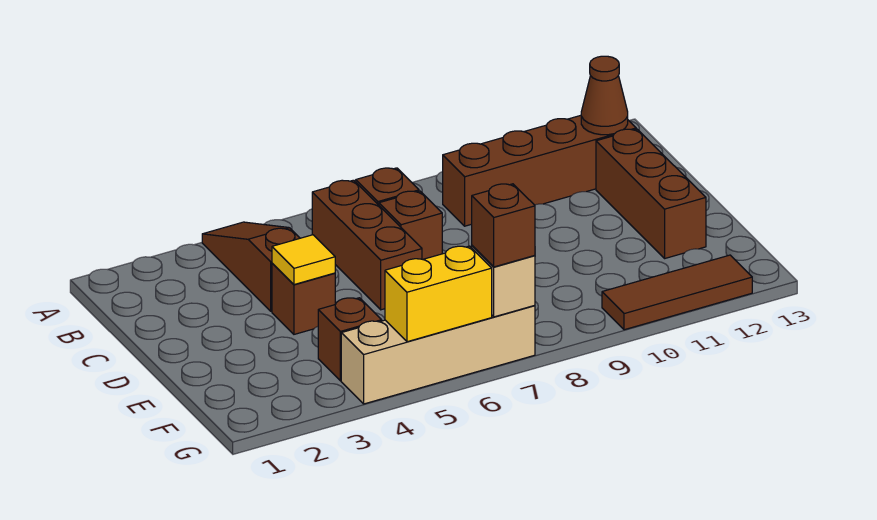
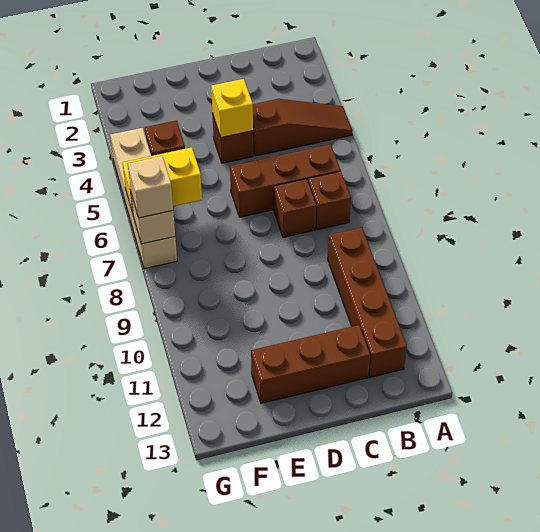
brown 1x1 cone [581,56,628,135] -> none
yellow 1x1 tile [272,235,335,285] -> yellow 1x1 brick [211,79,253,137]
yellow 1x2 brick [385,246,492,342] -> yellow 1x2 brick turned to [123,147,202,213]
brown 1x1 brick [472,184,535,267] -> tan 1x1 brick [128,156,173,218]
brown 1x3 tile [602,255,752,330] -> none

